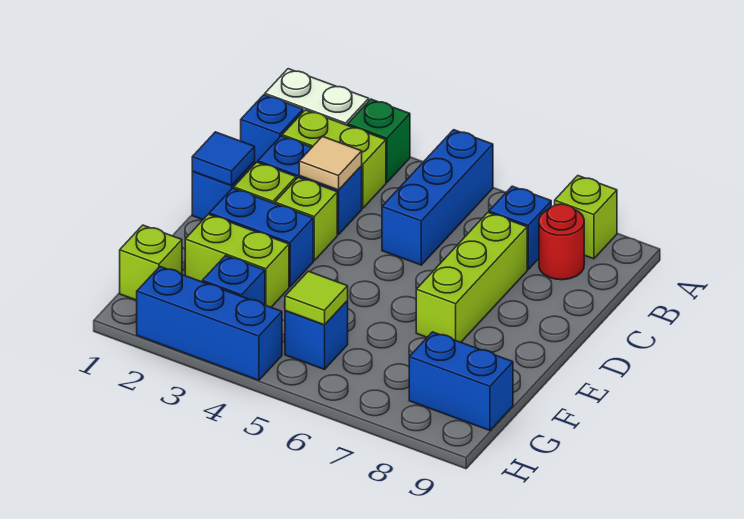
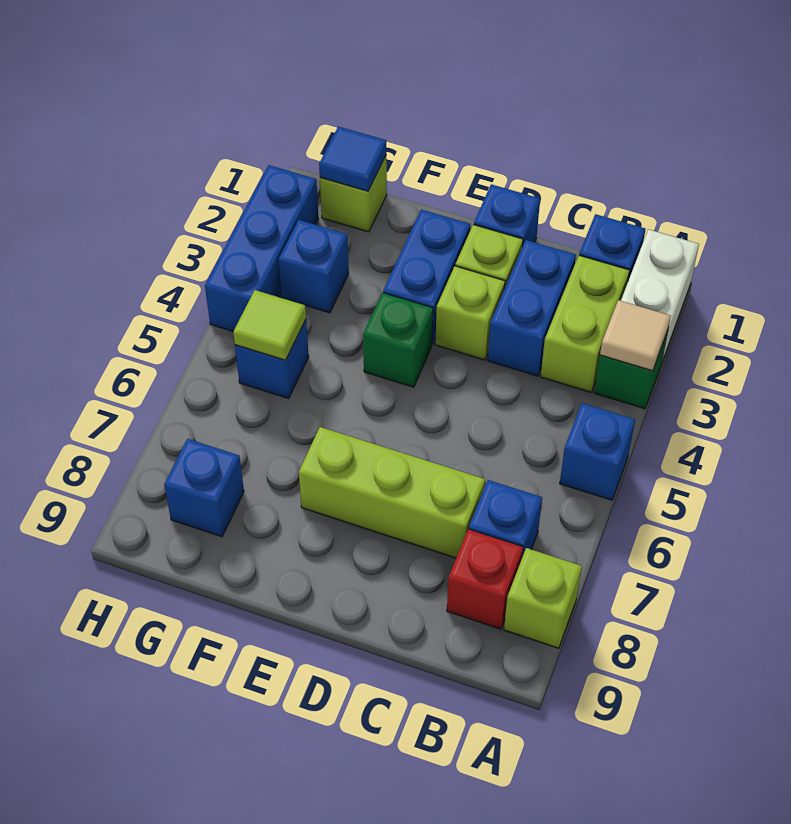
blue 1x3 brick [382,130,493,265] -> blue 1x1 brick [560,403,635,500]
red 1x1 round brick [539,204,584,280] -> red 1x1 brick [447,529,523,629]
tan 1x1 tile [299,136,362,190] -> tan 1x1 tile moved to [600,300,671,371]
blue 1x1 tile [192,132,255,185] -> blue 1x1 tile moved to [319,127,386,191]
none -> green 1x1 brick [363,293,433,387]
lime 1x2 brick [185,214,289,307] -> none
blue 1x2 brick [409,332,513,431] -> blue 1x1 brick [164,439,244,537]

